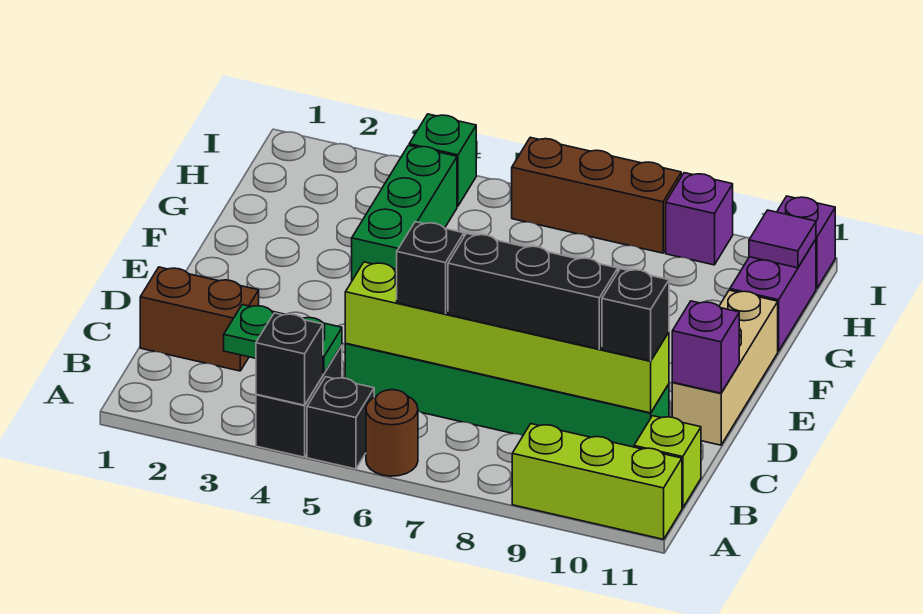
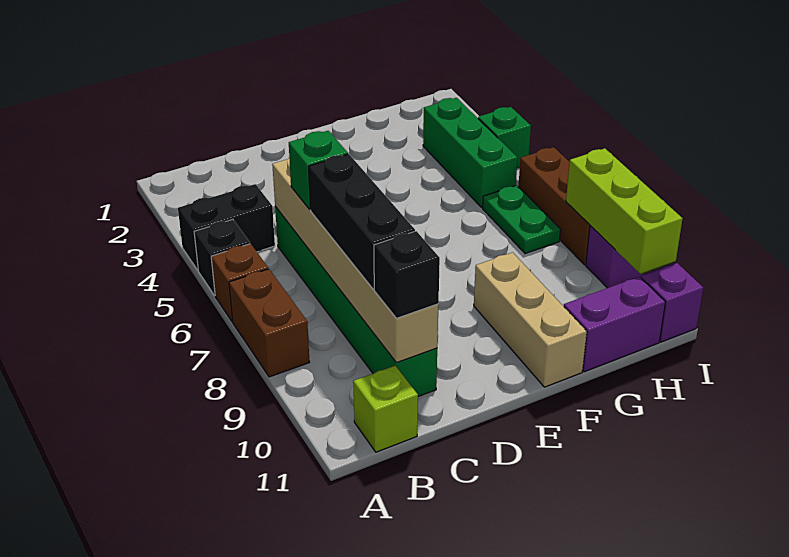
black 1x1 brick [256,313,323,405] -> none
brown 1x1 round brick [366,390,418,476] -> brown 1x1 brick [211,244,268,322]
lime 1x3 brick [512,424,682,539] -> lime 1x3 brick moved to [566,148,683,274]
green 1x2 plate [224,305,342,374] -> green 1x2 plate moved to [483,185,560,254]
brown 1x2 brick [140,267,259,371] -> brown 1x2 brick moved to [229,269,310,377]
lime 1x6 brick [345,262,669,413] -> tan 1x6 brick [272,158,439,363]
black 1x1 brick [397,222,464,314] -> green 1x1 brick [289,131,348,210]
tan 1x3 brick [672,290,778,445] -> tan 1x3 brick turned to [474,252,587,387]
purple 1x1 brick [672,301,739,393] -> none
green 1x3 brick [352,145,457,280] -> green 1x3 brick turned to [423,98,518,208]
purple 1x1 tile [749,210,816,268] -> none

